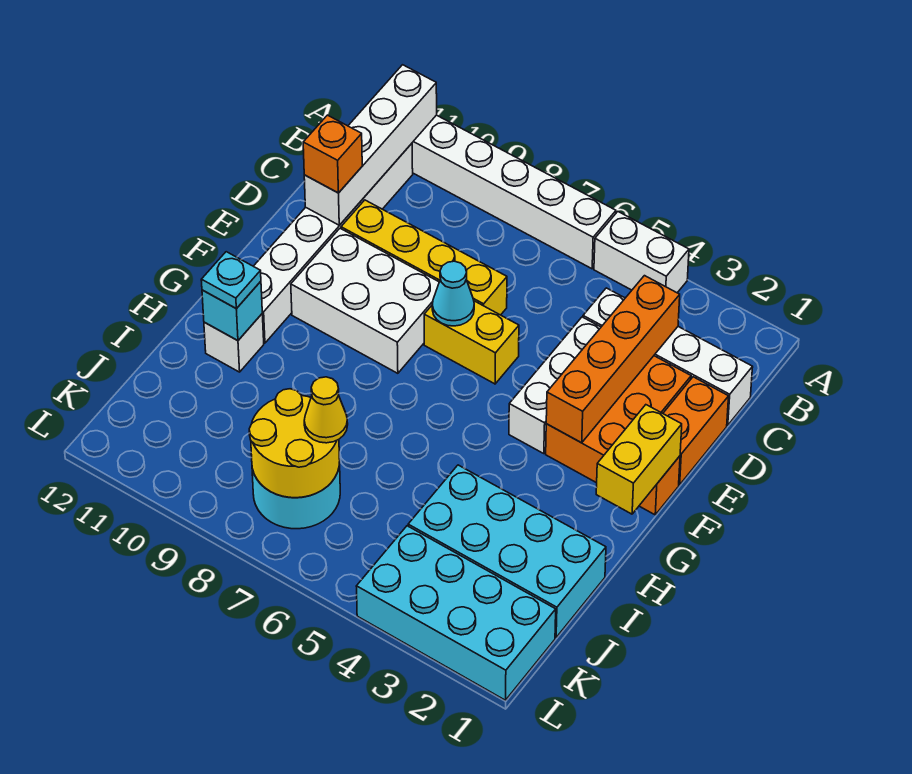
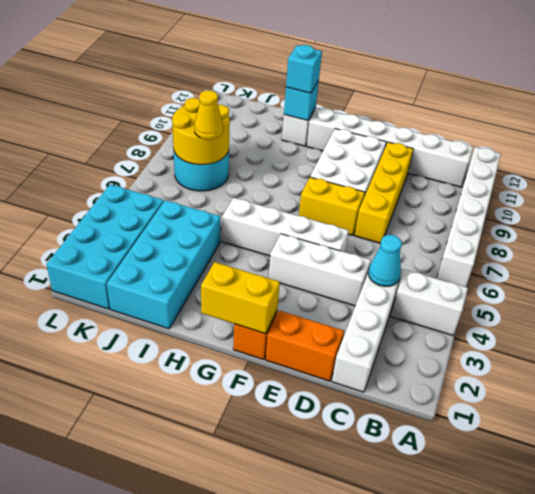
white 1x2 brick [594,212,689,293] -> white 1x2 brick turned to [391,270,468,336]
white 1x4 brick [304,65,437,225] -> white 1x4 brick moved to [222,198,349,256]
orange 1x4 brick [546,276,680,443] -> none
orange 2x3 brick [546,356,691,483] -> none
orange 1x1 brick [303,115,362,193] -> none
yellow 1x2 brick [424,301,519,384] -> yellow 1x2 brick turned to [299,177,365,235]
cyan 1x1 cone [432,261,474,326] -> cyan 1x1 cone moved to [368,235,402,287]
cyan 1x1 plate [201,252,261,309] -> cyan 1x1 brick [286,45,322,93]

